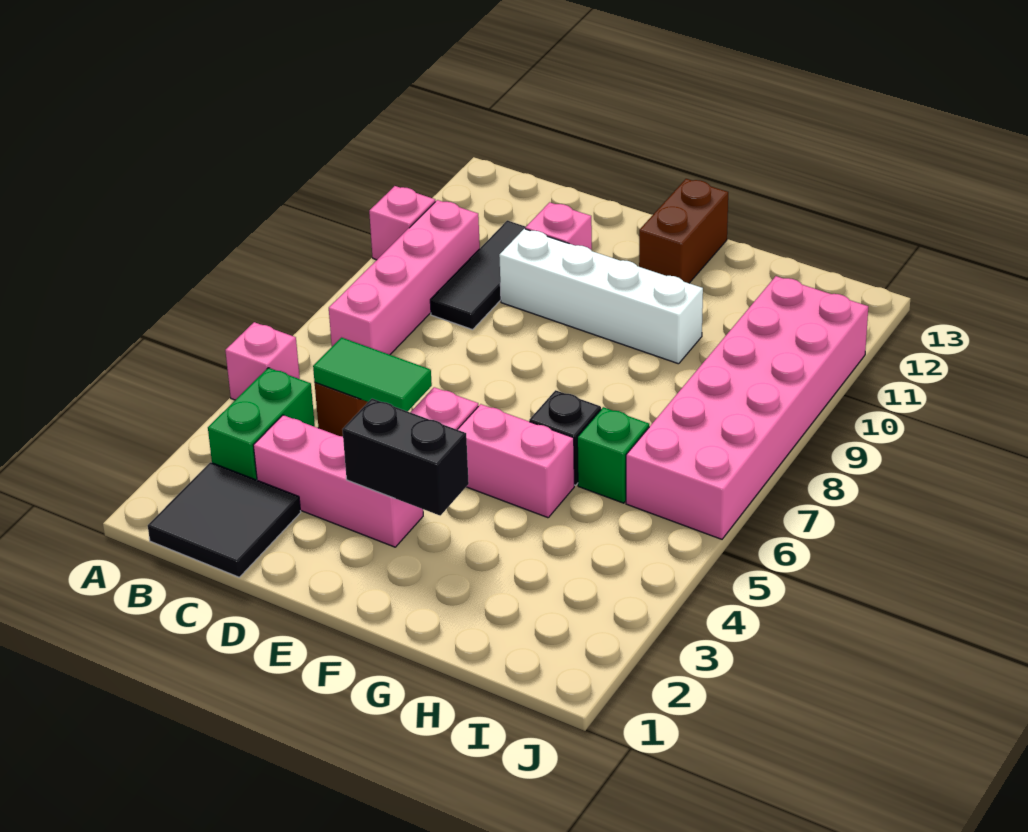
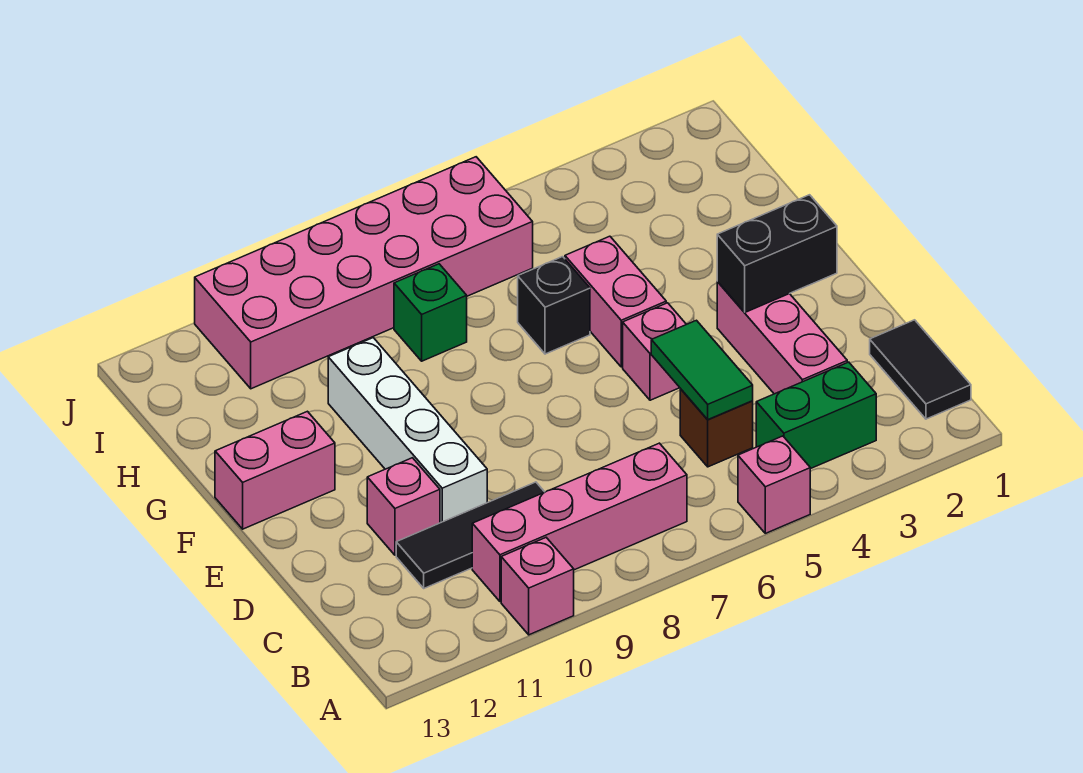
black 2x2 tile [148,462,301,577] -> black 1x2 tile [870,320,971,419]
black 1x2 brick [342,399,469,515] -> black 1x2 brick turned to [717,195,837,312]
brown 1x2 brick [639,179,728,283] -> pink 1x2 brick [215,411,335,529]
green 1x1 brick [577,407,649,503] -> green 1x1 brick moved to [394,264,467,361]

